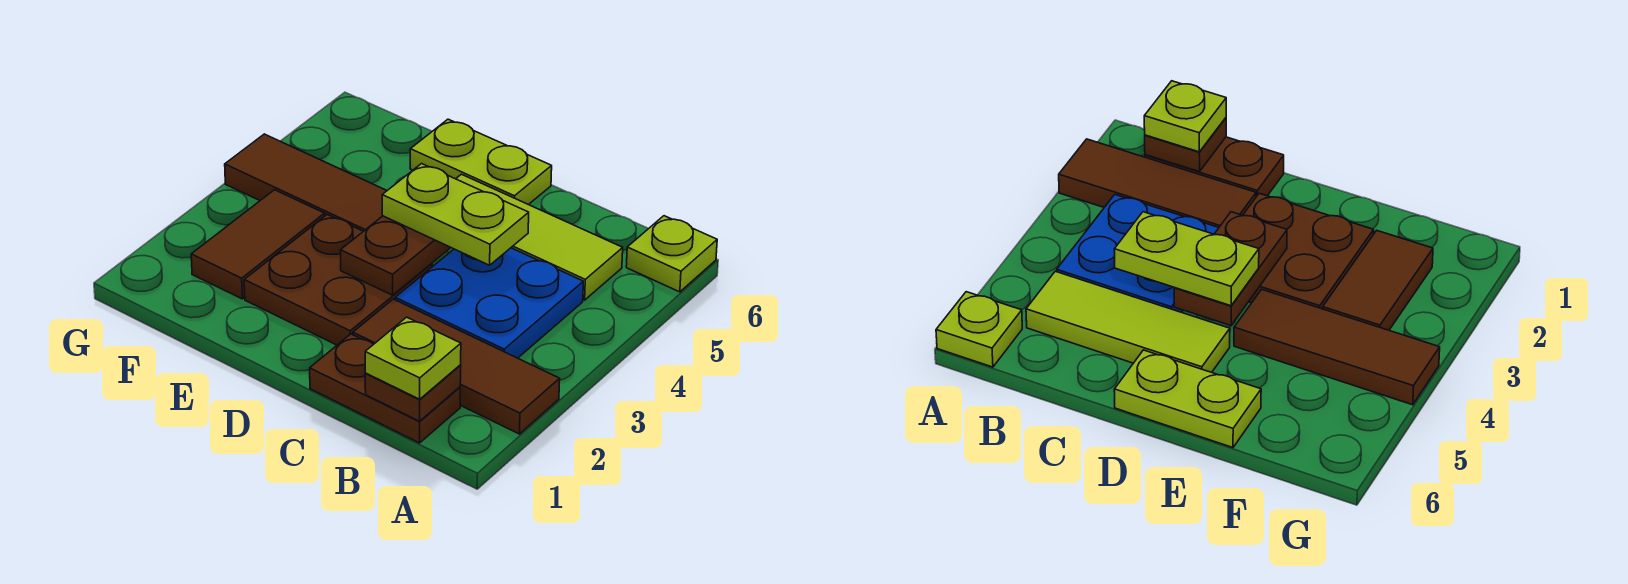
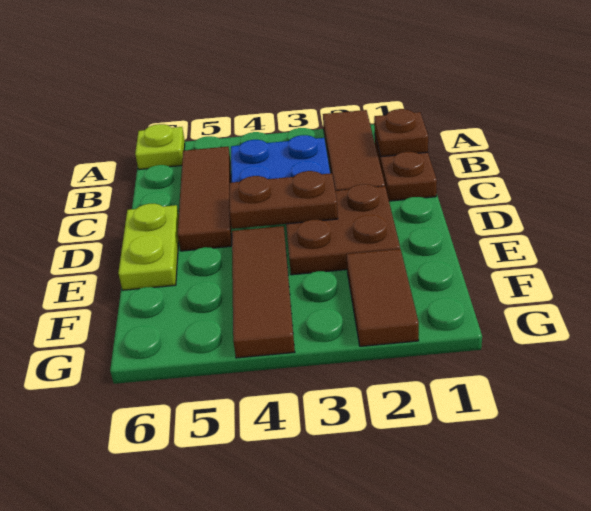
lime 1x1 plate [365,317,461,399] -> none
lime 1x3 tile [456,174,623,300] -> brown 1x3 tile [178,147,232,251]
lime 1x2 plate [382,164,529,265] -> none
brown 1x2 tile [191,190,325,299] -> brown 1x2 tile turned to [346,249,419,346]

